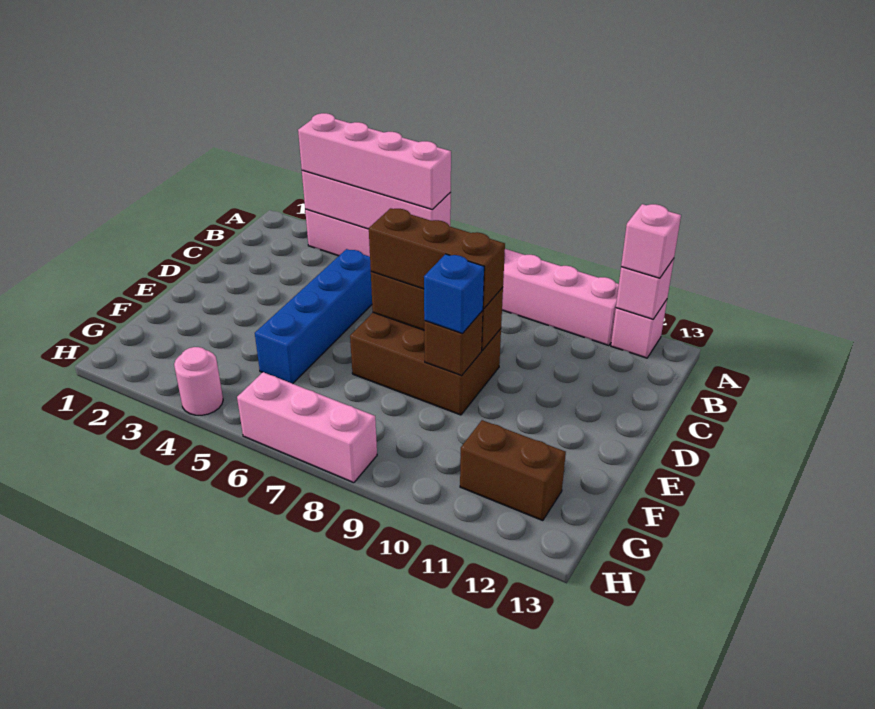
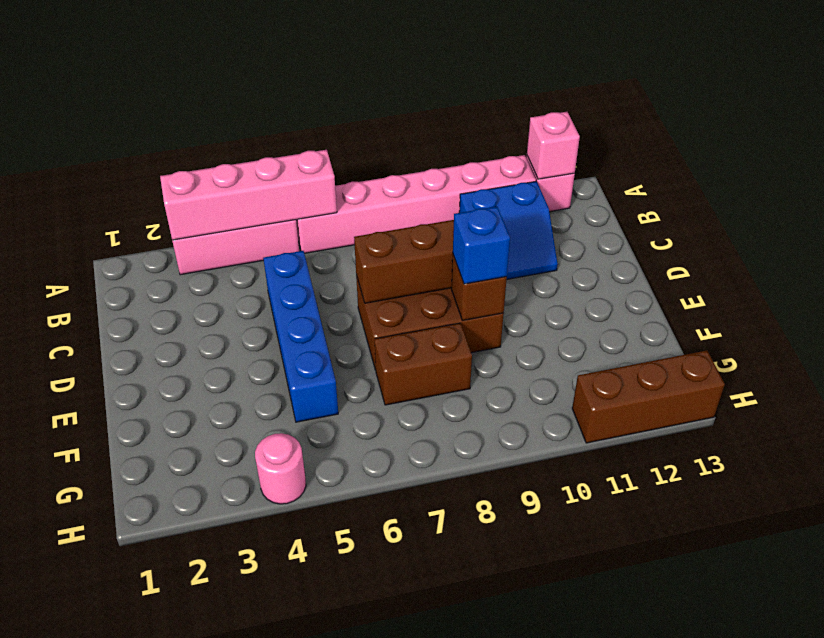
pink 1x4 brick [298,113,451,210] -> none
pink 1x1 brick [621,204,681,278] -> none
none -> blue 2x2 slope [459,181,558,279]
brown 1x3 brick [369,208,505,309] -> brown 1x3 brick moved to [572,350,725,443]
brown 1x2 brick [460,420,566,521] -> brown 1x2 brick moved to [375,323,472,405]
pink 1x3 brick [237,372,377,483] -> none

